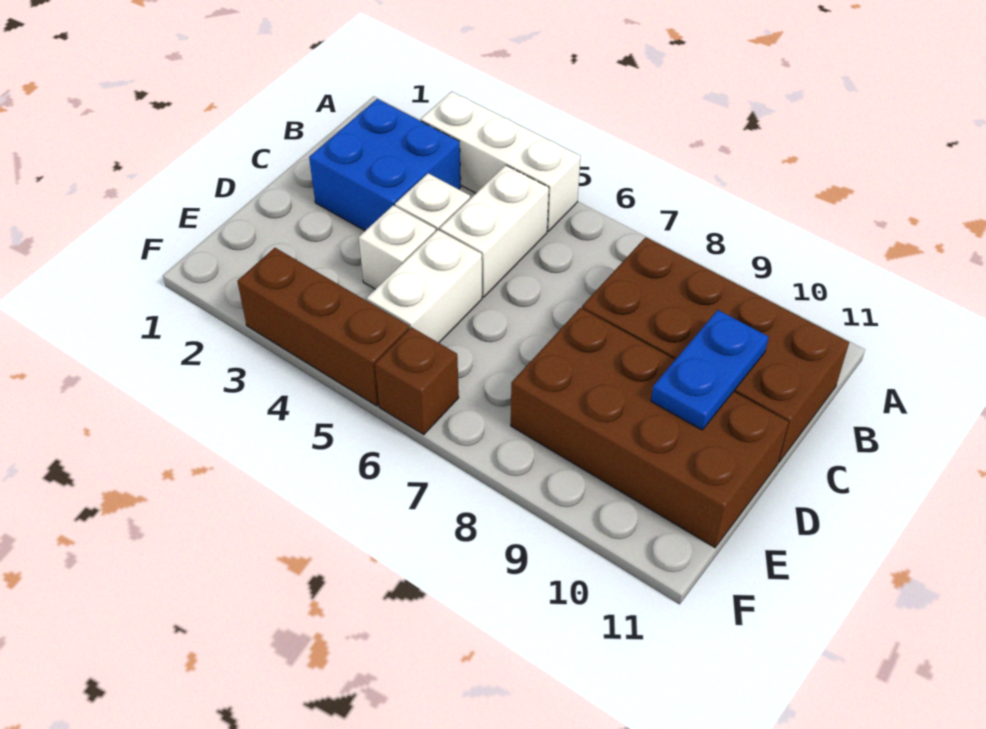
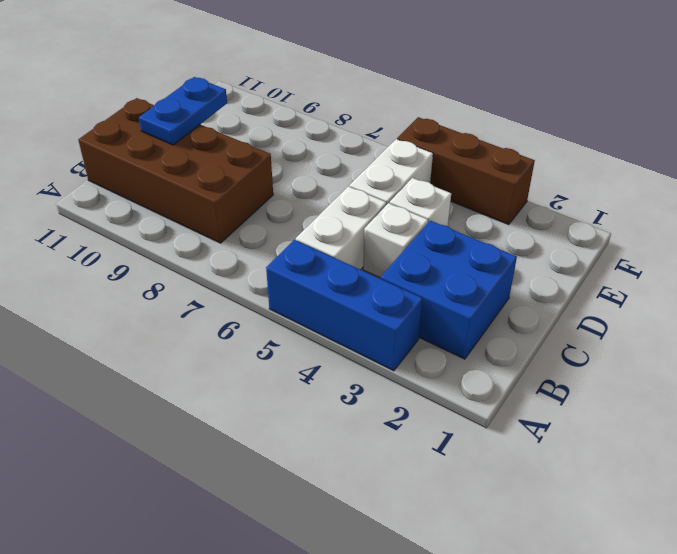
white 1x3 brick [421,91,580,231] -> blue 1x3 brick [266,240,422,371]
brown 2x4 brick [511,308,789,548] -> none
brown 1x1 brick [375,327,459,435] -> none

